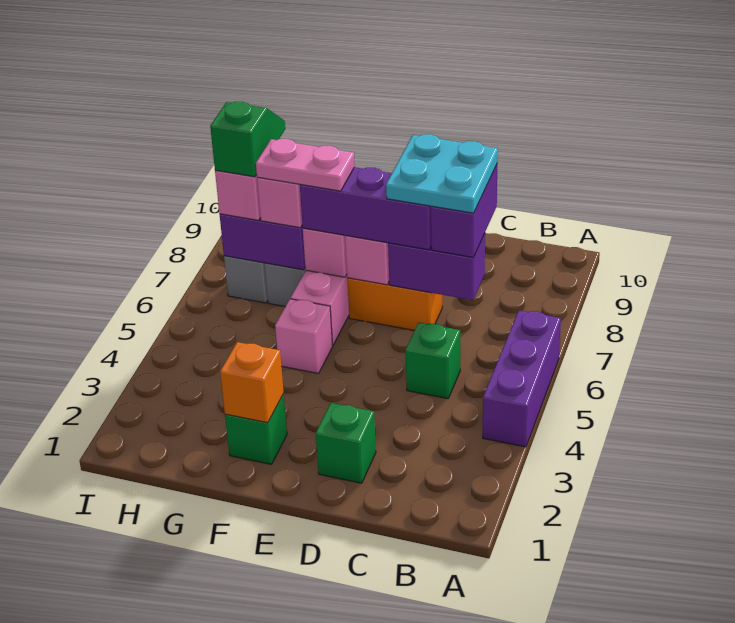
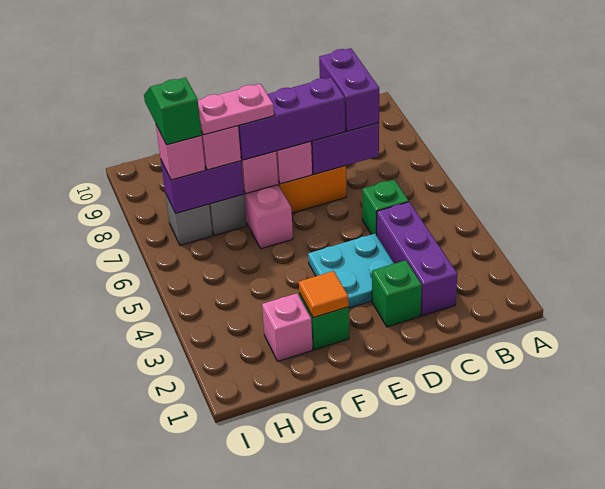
purple 1x3 brick [483,310,561,447] -> purple 1x3 brick moved to [377,202,457,316]
cyan 2x2 plate [386,134,498,213] -> cyan 2x2 plate moved to [308,234,394,308]
orange 1x1 brick [220,342,284,423] -> orange 1x1 tile [299,271,349,318]
pink 1x1 brick [275,299,333,373] -> pink 1x1 brick moved to [262,293,313,361]

